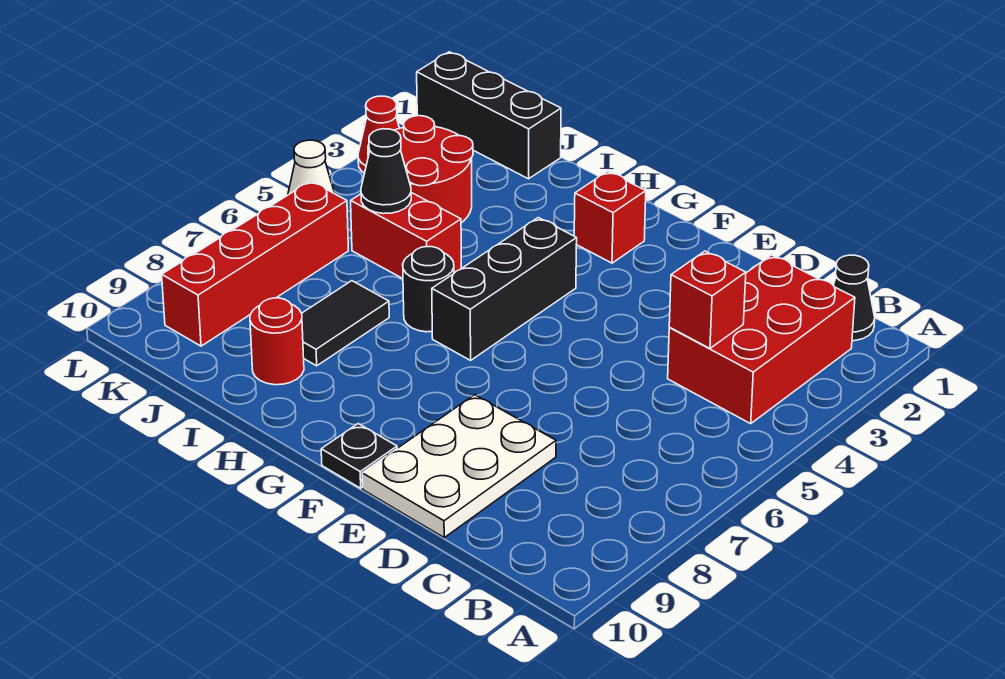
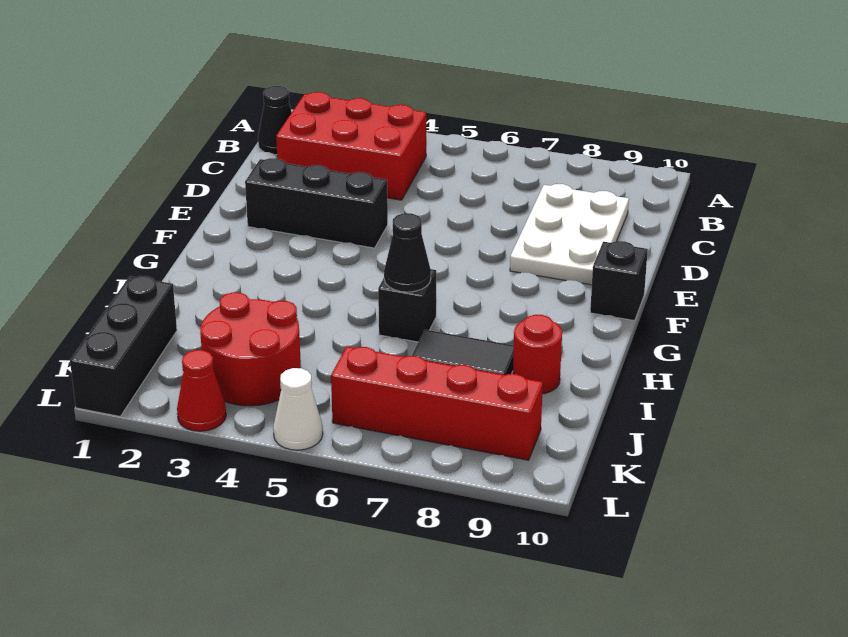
red 1x1 brick [669,251,746,348] -> none
white 2x3 plate [362,395,556,537] -> white 2x3 plate turned to [510,184,629,285]
black 1x1 plate [321,424,397,488] -> black 1x1 brick [590,241,648,321]
red 1x1 brick [574,171,646,263] -> none
black 1x3 brick [432,218,577,360] -> black 1x3 brick moved to [245,158,388,248]
black 1x1 round brick [403,247,454,332] -> black 1x1 brick [378,269,436,342]
red 1x2 brick [351,193,461,279] -> none
black 1x1 cone [361,129,411,214] -> black 1x1 cone moved to [384,213,431,292]

